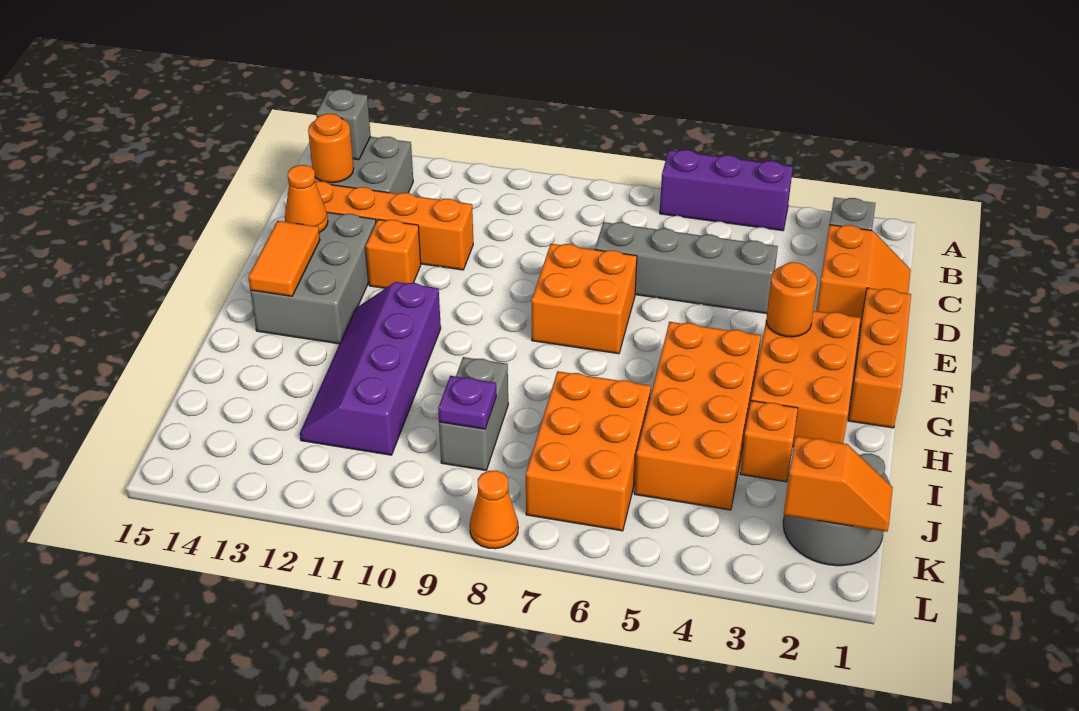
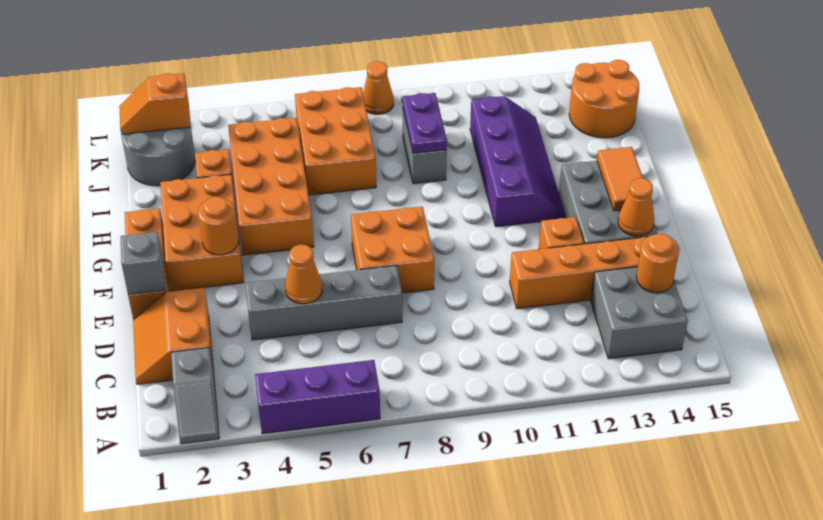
grey 1x1 brick [316,89,371,160] -> grey 1x1 brick moved to [120,232,165,294]
none -> orange 1x1 cone [285,245,322,304]
purple 1x1 plate [438,376,496,429] -> purple 1x2 plate [403,93,447,153]
none -> orange 2x2 round brick [569,60,639,138]

